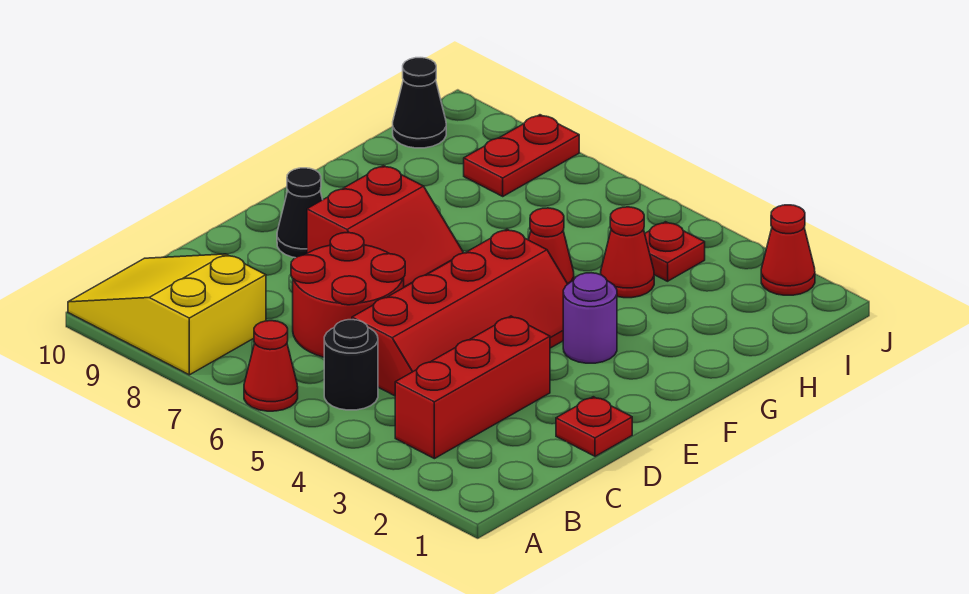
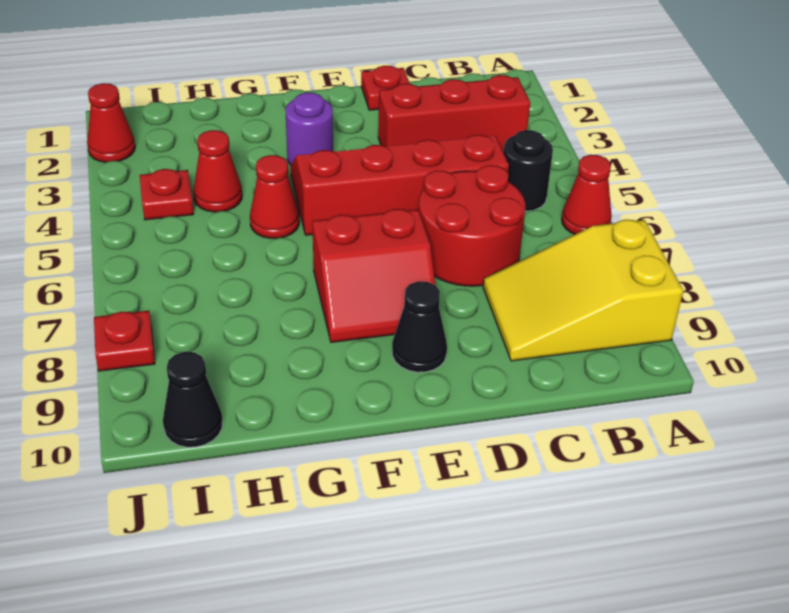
yellow 2x3 slope [68,254,266,375] -> yellow 2x3 slope turned to [483,220,683,361]
red 2x2 slope [307,166,463,287] -> red 2x2 slope turned to [312,209,435,342]
red 1x2 plate [464,115,579,196] -> red 1x1 plate [94,311,155,371]

